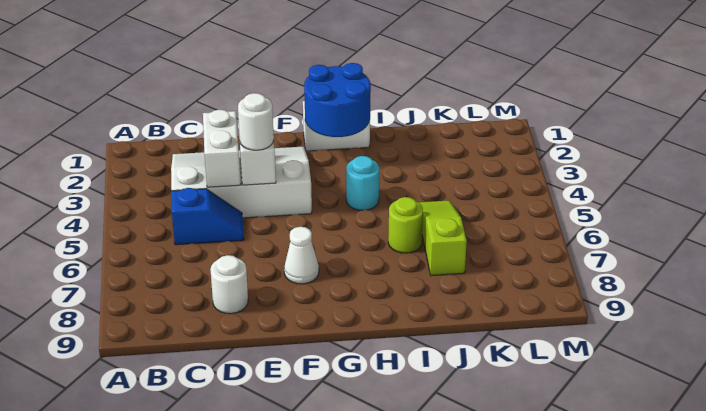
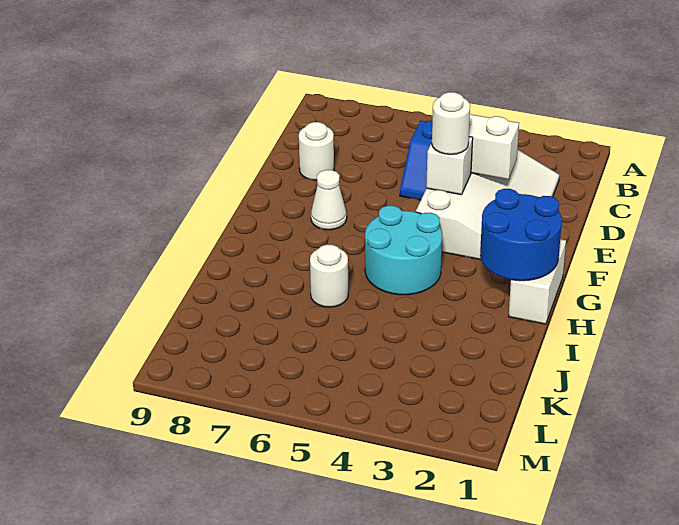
cyan 1x1 round brick [346,156,379,210] -> cyan 2x2 round brick [365,205,442,295]
lime 1x1 round brick [388,197,423,253] -> white 1x1 round brick [310,245,348,307]
lime 1x3 slope [418,200,467,276] -> none

